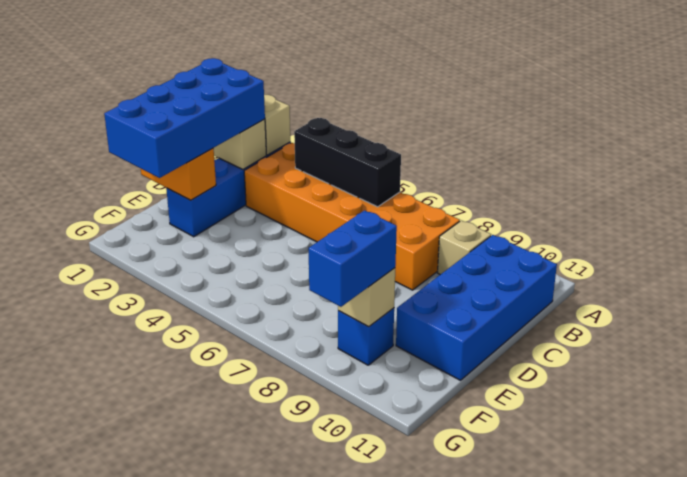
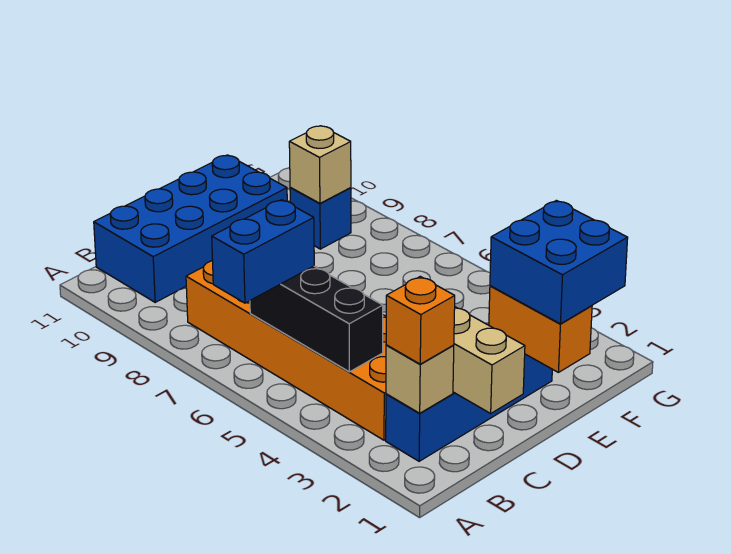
none -> orange 1x1 brick [386,276,455,364]
tan 1x1 brick [437,220,491,275] -> none
blue 2x4 brick [104,58,265,178] -> blue 2x2 brick [490,200,628,324]
blue 1x2 brick [309,210,397,307] -> blue 1x2 brick moved to [212,200,314,303]

